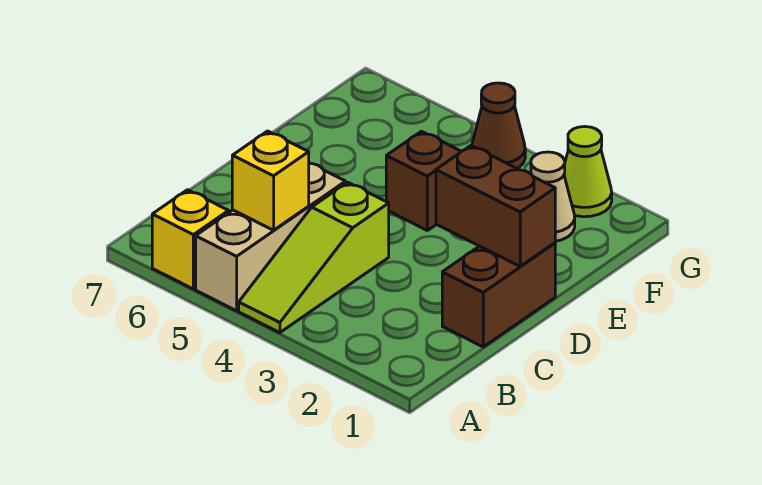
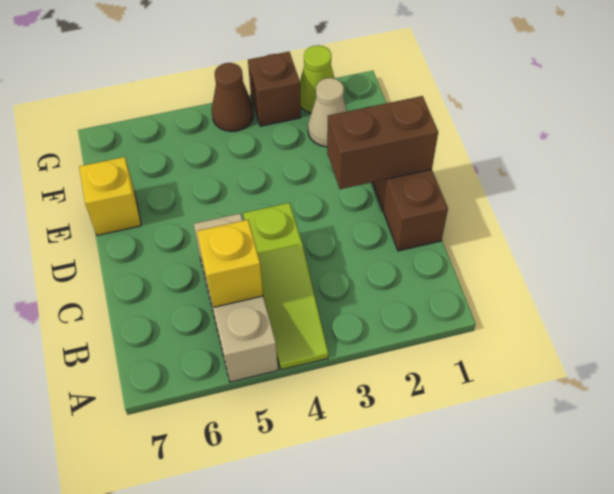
yellow 1x1 brick [152,190,229,289] -> yellow 1x1 brick moved to [79,157,141,235]
brown 1x1 brick [386,131,461,230] -> brown 1x1 brick moved to [248,52,301,126]

